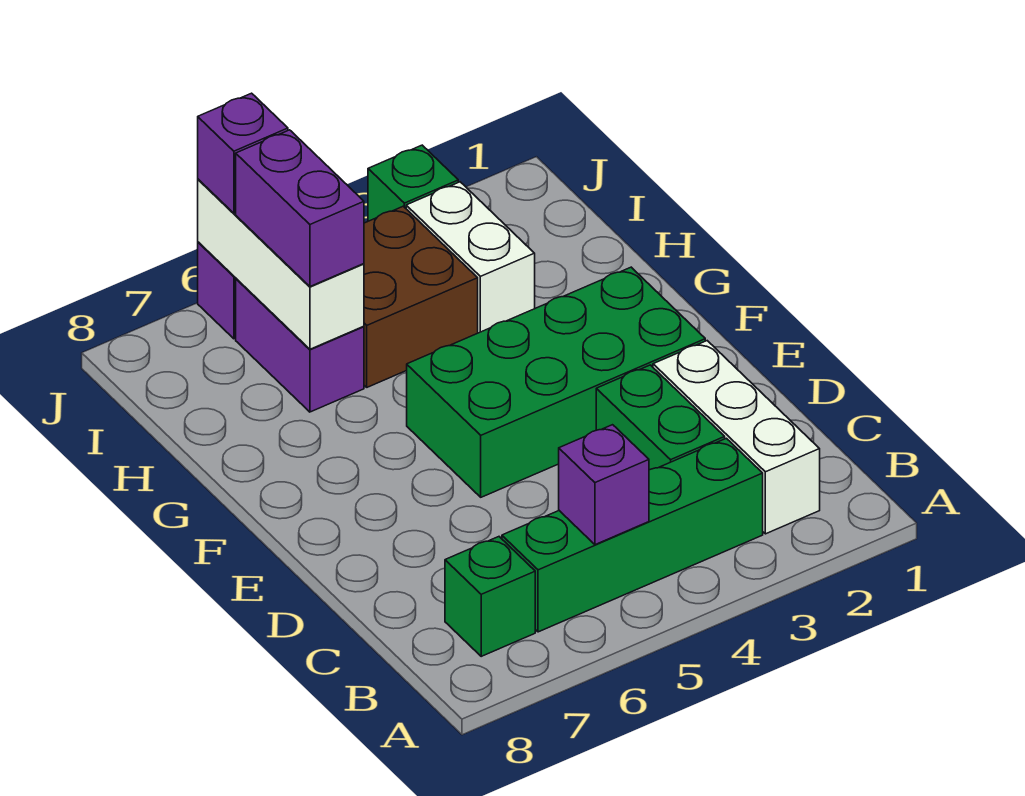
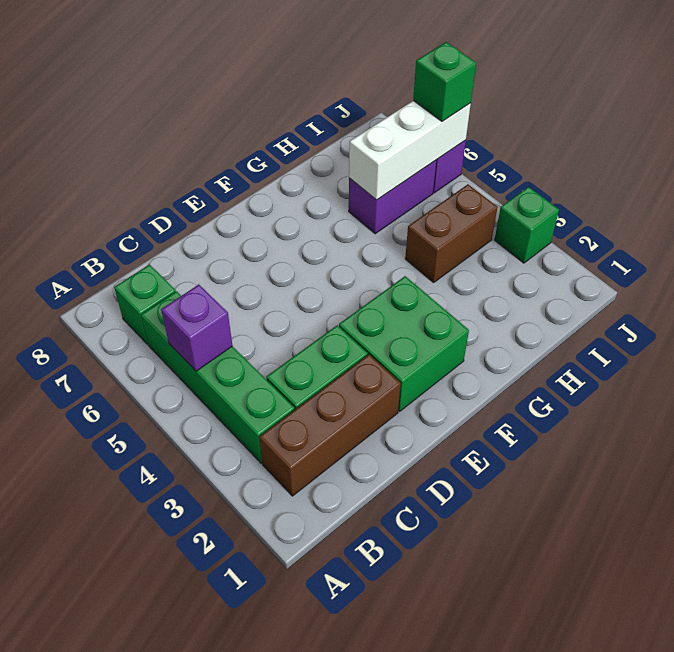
white 1x3 brick [653,341,820,534] -> brown 1x3 brick [259,355,401,496]
green 2x4 brick [407,267,705,497] -> green 2x2 brick [339,276,469,411]
white 1x2 brick [406,182,535,333] -> none
brown 2x2 brick [364,206,478,387] -> brown 1x2 brick [405,184,498,282]
purple 1x2 brick [236,130,364,287] -> none
purple 1x1 brick [198,93,288,213] -> green 1x1 brick [413,42,476,121]

